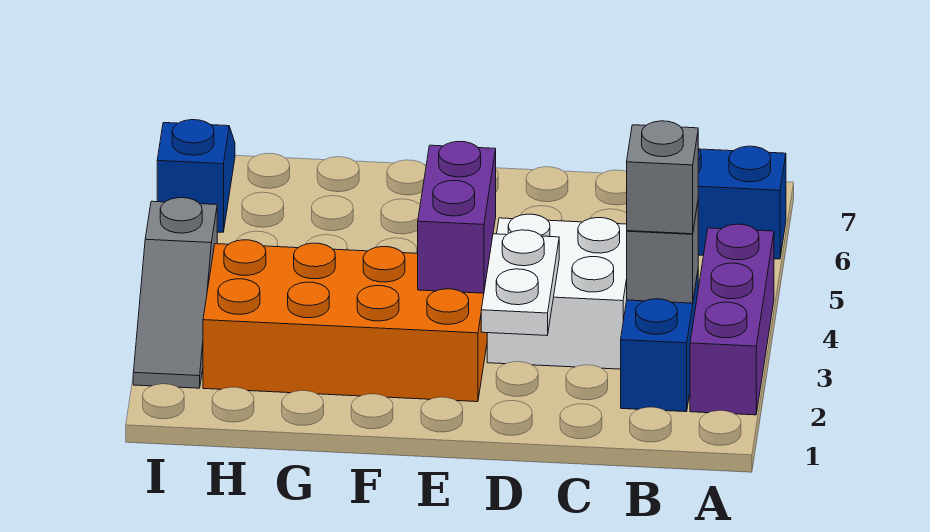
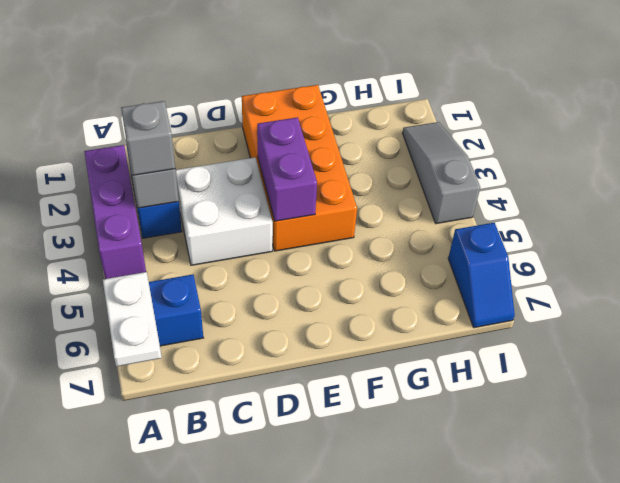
white 1x2 plate [481,230,559,336] -> white 1x2 plate moved to [103,272,162,366]
orange 2x4 brick [203,240,487,402] -> orange 2x4 brick turned to [242,85,357,251]

